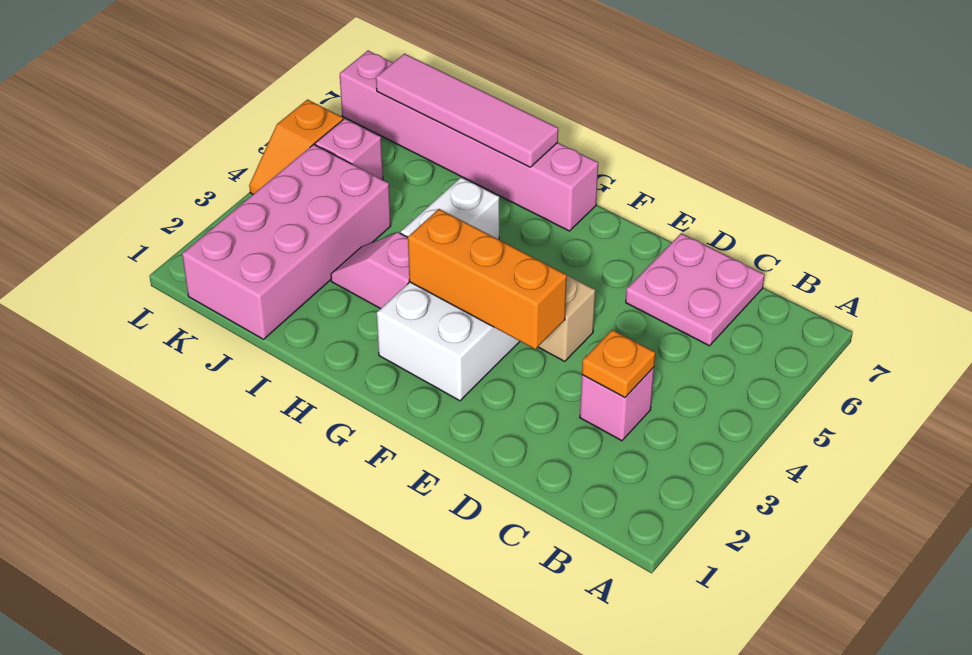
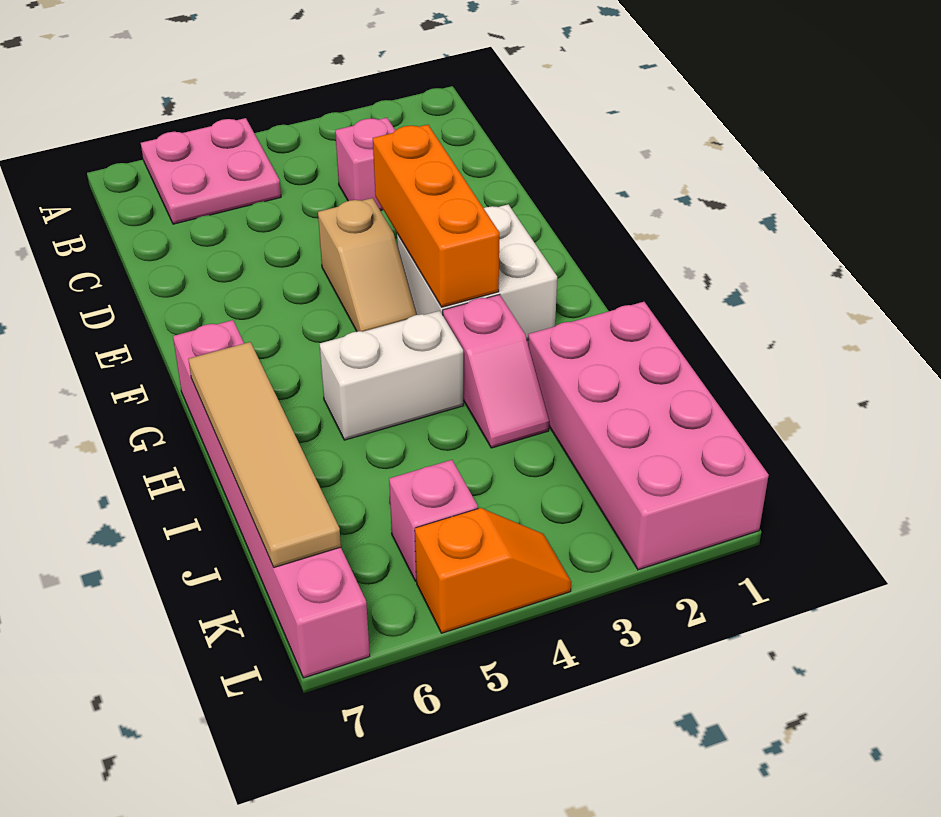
orange 1x1 plate [582,330,655,397] -> none
pink 2x2 plate [626,233,765,346] -> pink 2x2 plate moved to [141,118,281,224]
pink 1x4 tile [376,54,558,167] -> tan 1x4 tile [188,342,341,567]
pink 2x4 brick [182,144,391,339] -> pink 2x4 brick turned to [528,302,769,570]

